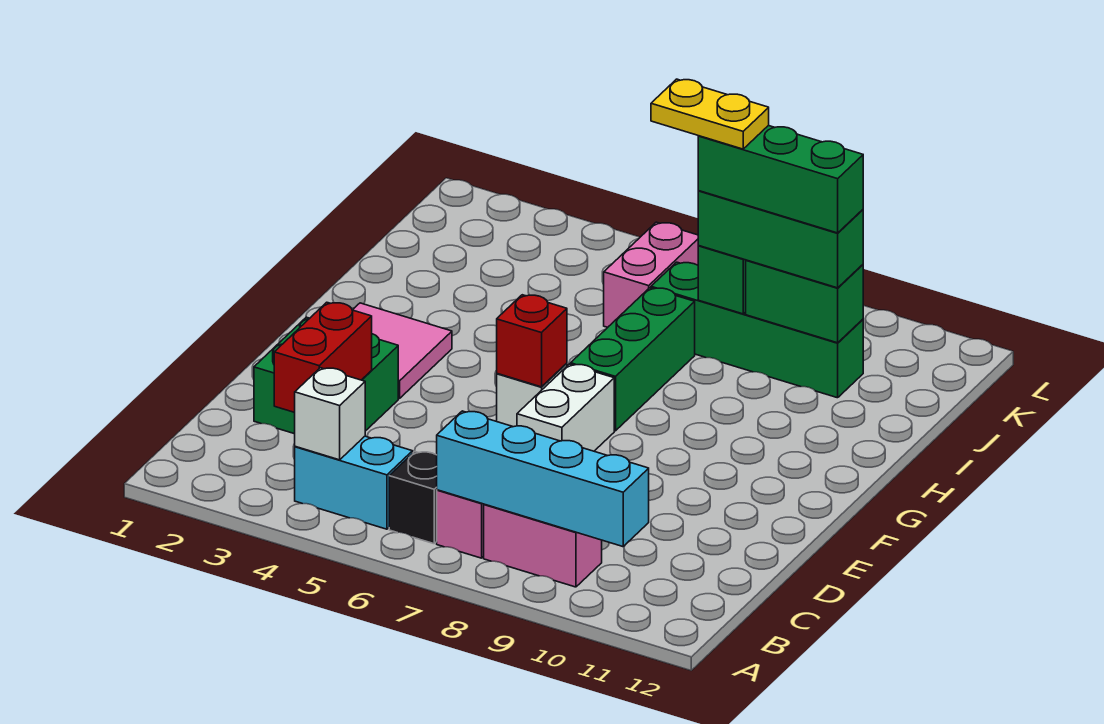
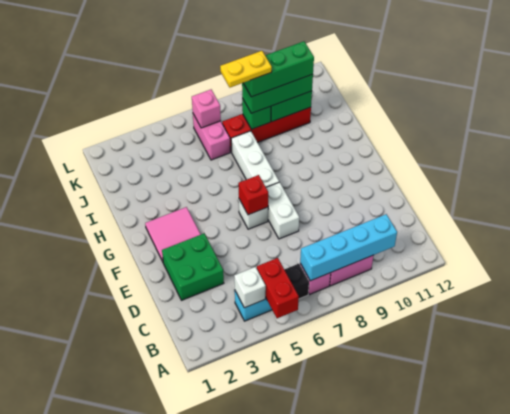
red 1x2 brick [274,302,372,413] -> red 1x2 brick moved to [257,258,299,318]
green 1x3 brick [571,288,695,431] -> white 1x3 brick [231,131,279,187]
green 1x4 brick [651,262,863,398] -> red 1x4 brick [222,107,311,152]
none -> pink 1x1 brick [192,90,221,128]

